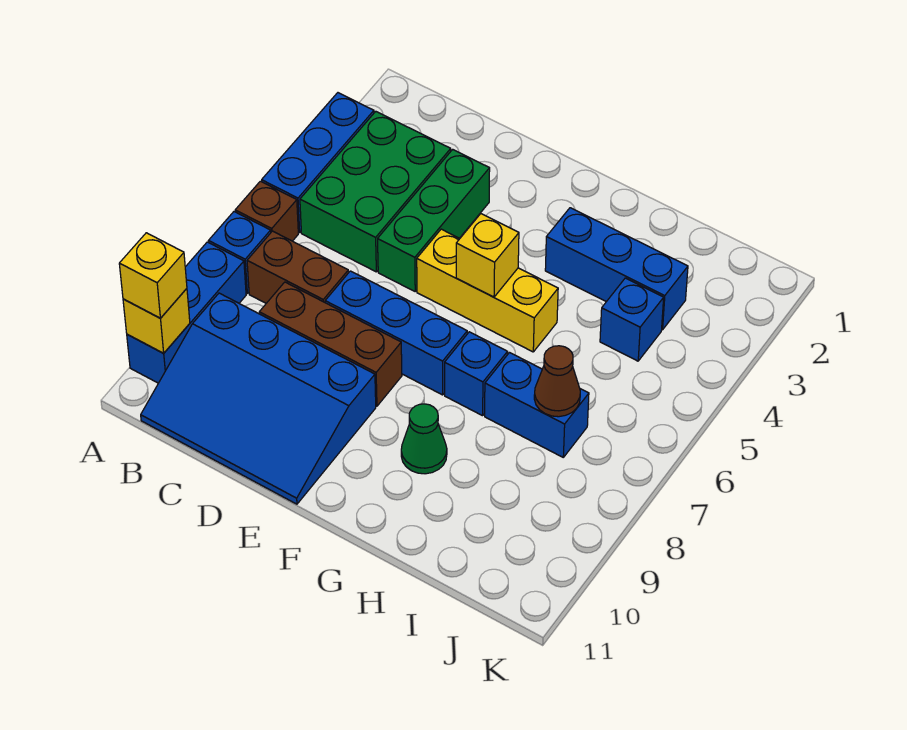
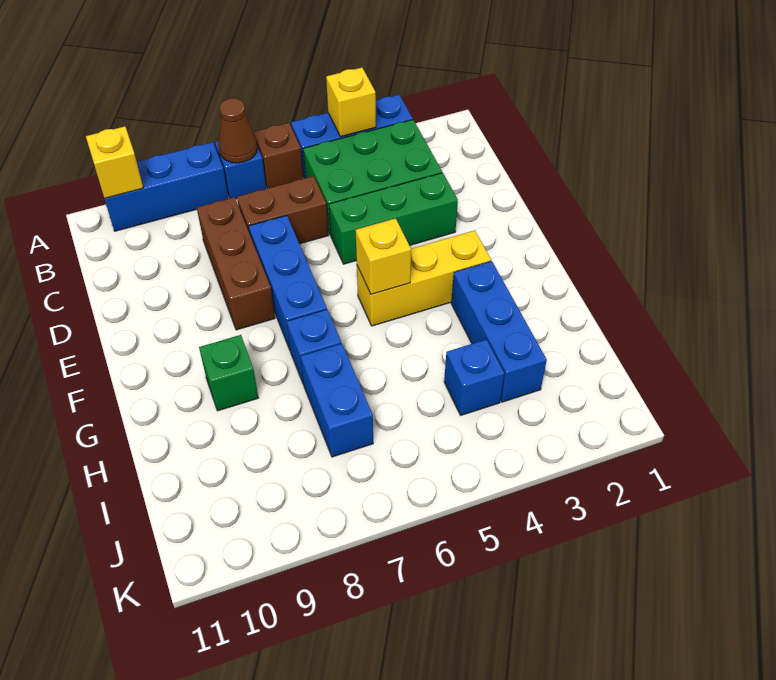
yellow 1x1 brick [119,233,187,318] -> yellow 1x1 brick moved to [326,68,376,137]
brown 1x2 brick [247,231,348,303] -> brown 1x2 brick turned to [237,176,328,244]
blue 3x4 slope [141,293,376,504] -> none
yellow 1x3 brick [417,229,558,352] -> yellow 1x3 brick turned to [357,230,491,326]
green 1x1 cone [401,404,447,474] -> green 1x1 brick [199,335,258,411]
brown 1x1 cone [534,346,580,417] -> brown 1x1 cone moved to [218,98,257,163]

